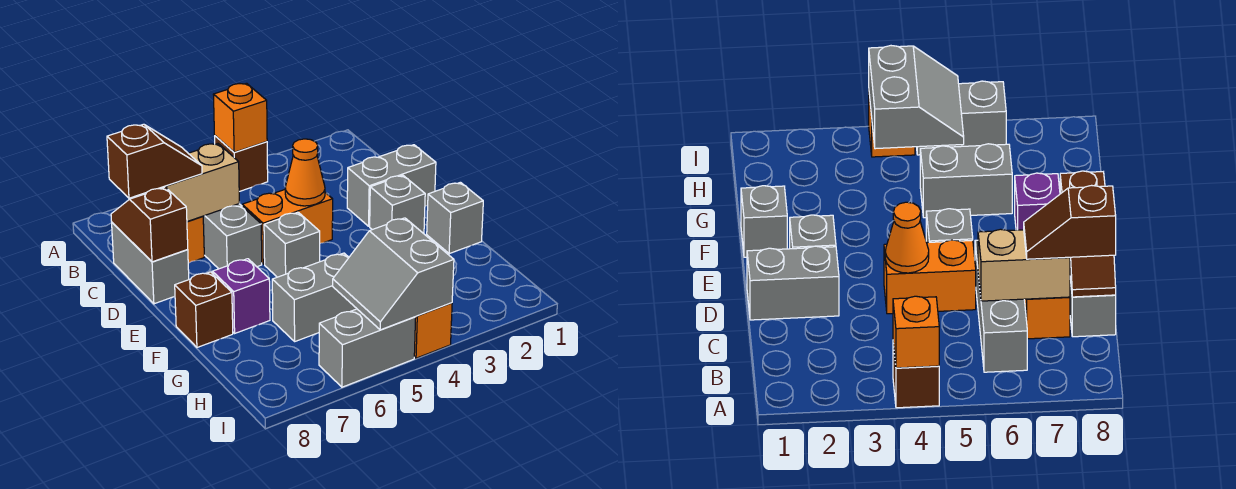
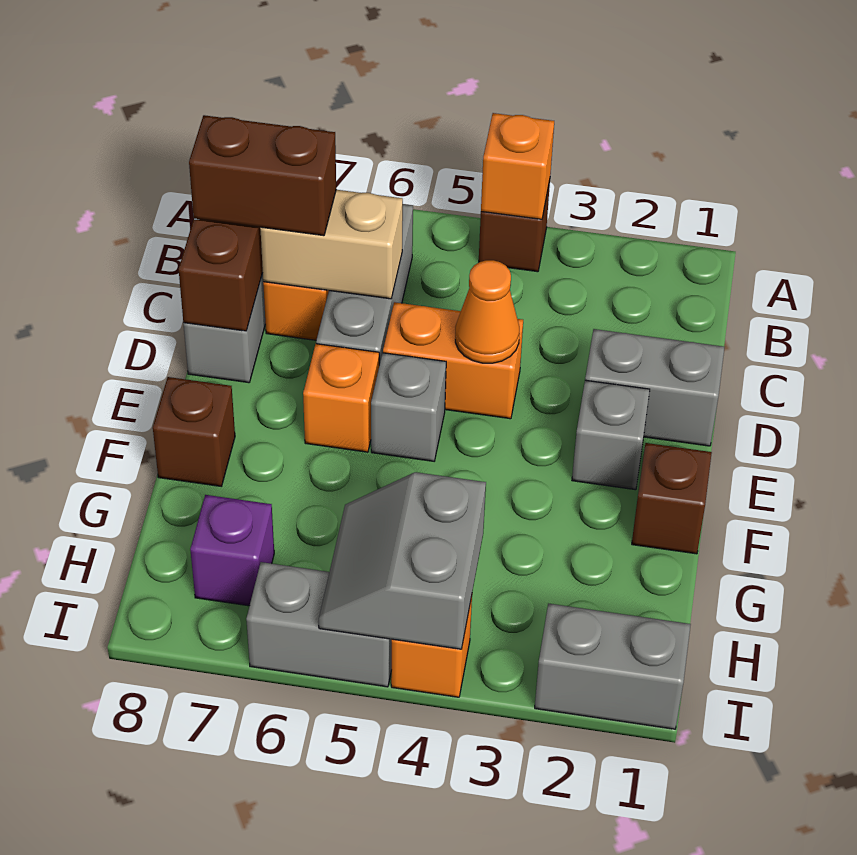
brown 1x2 slope [107,124,202,198] -> brown 1x2 brick [189,115,336,236]
none -> orange 1x1 brick [303,344,379,452]
grey 1x1 brick [427,182,483,254] -> brown 1x1 brick [632,443,712,554]
purple 1x1 brick [213,259,270,333] -> purple 1x1 brick moved to [190,495,274,606]
grey 1x2 brick [272,253,357,341] -> grey 1x2 brick moved to [535,604,691,729]

